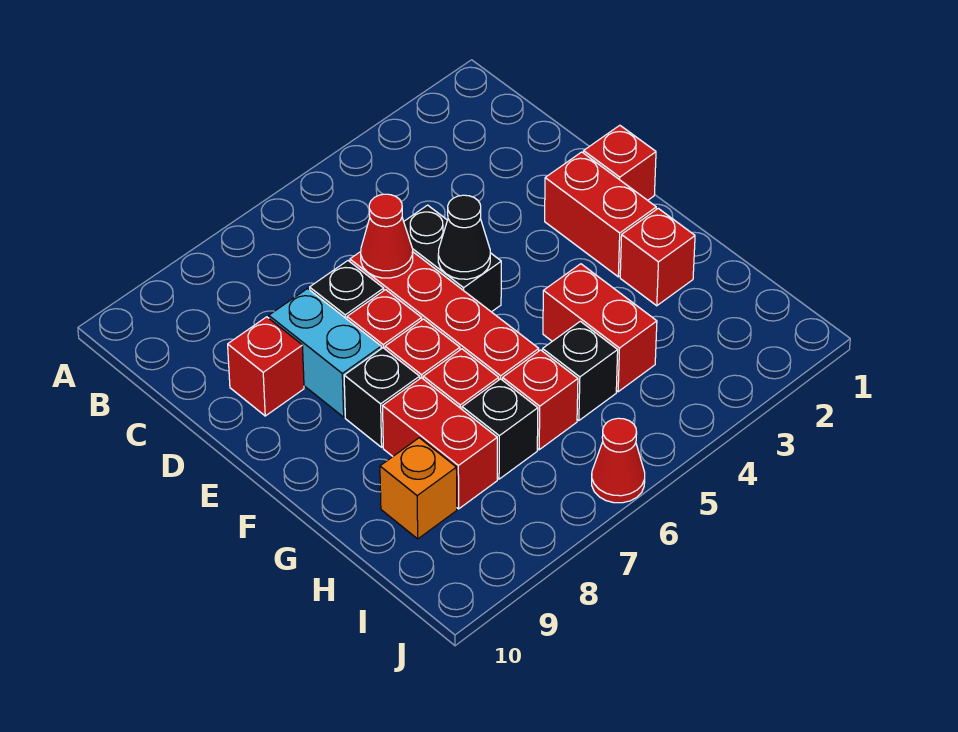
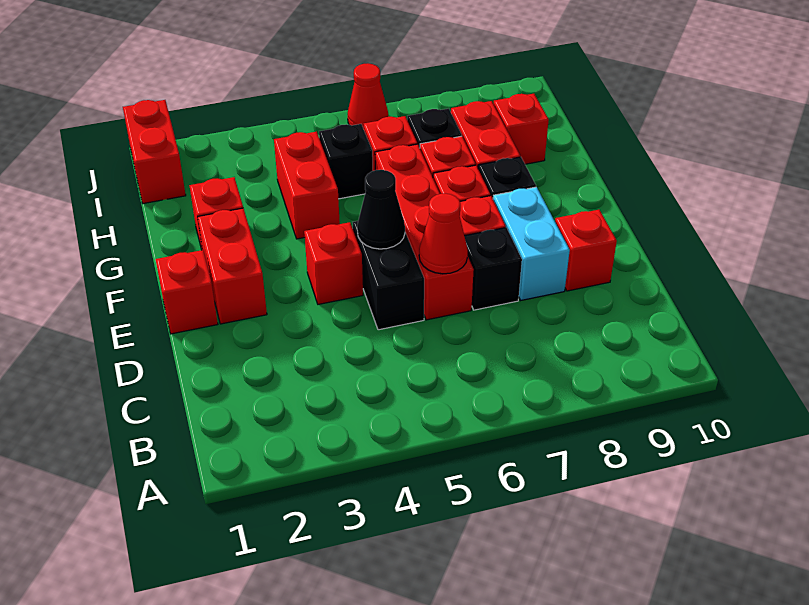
none -> red 1x1 brick [304,222,363,304]
orange 1x1 brick [380,438,457,539] -> red 1x1 brick [494,94,549,164]
none -> red 1x2 brick [123,100,186,203]

